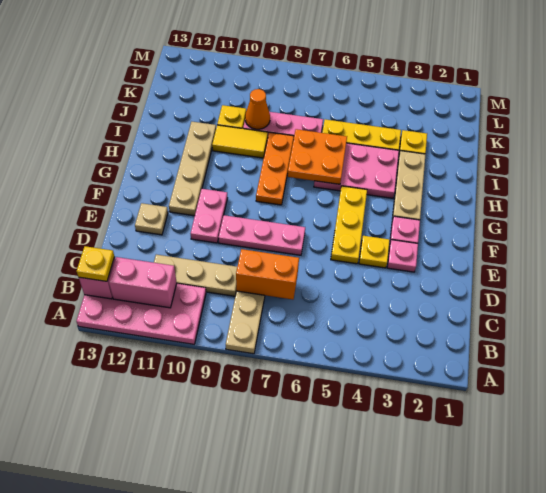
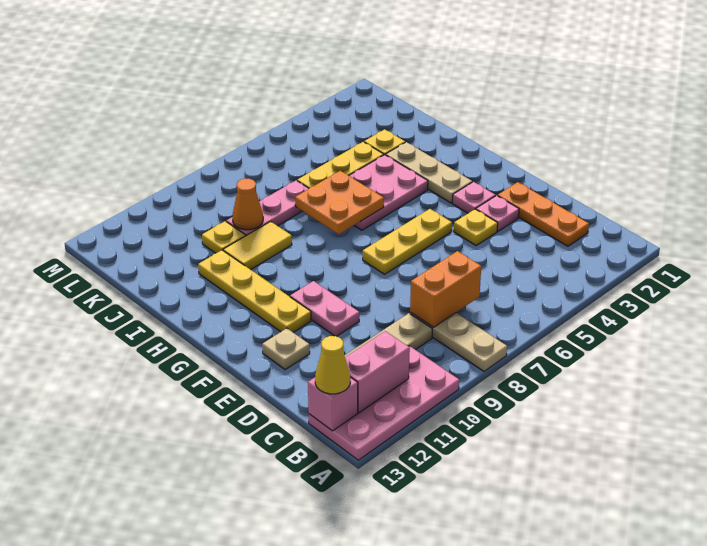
yellow 1x1 plate [77,246,114,281] -> yellow 1x1 cone [315,336,350,394]
yellow 1x3 plate [331,186,367,264] -> yellow 1x3 plate turned to [363,209,452,274]
pink 1x3 plate [219,215,305,255] -> none
tan 1x4 plate [169,122,216,216] -> yellow 1x4 plate [198,250,311,333]
orange 1x3 plate [256,132,294,205] -> orange 1x3 plate moved to [498,182,589,246]

